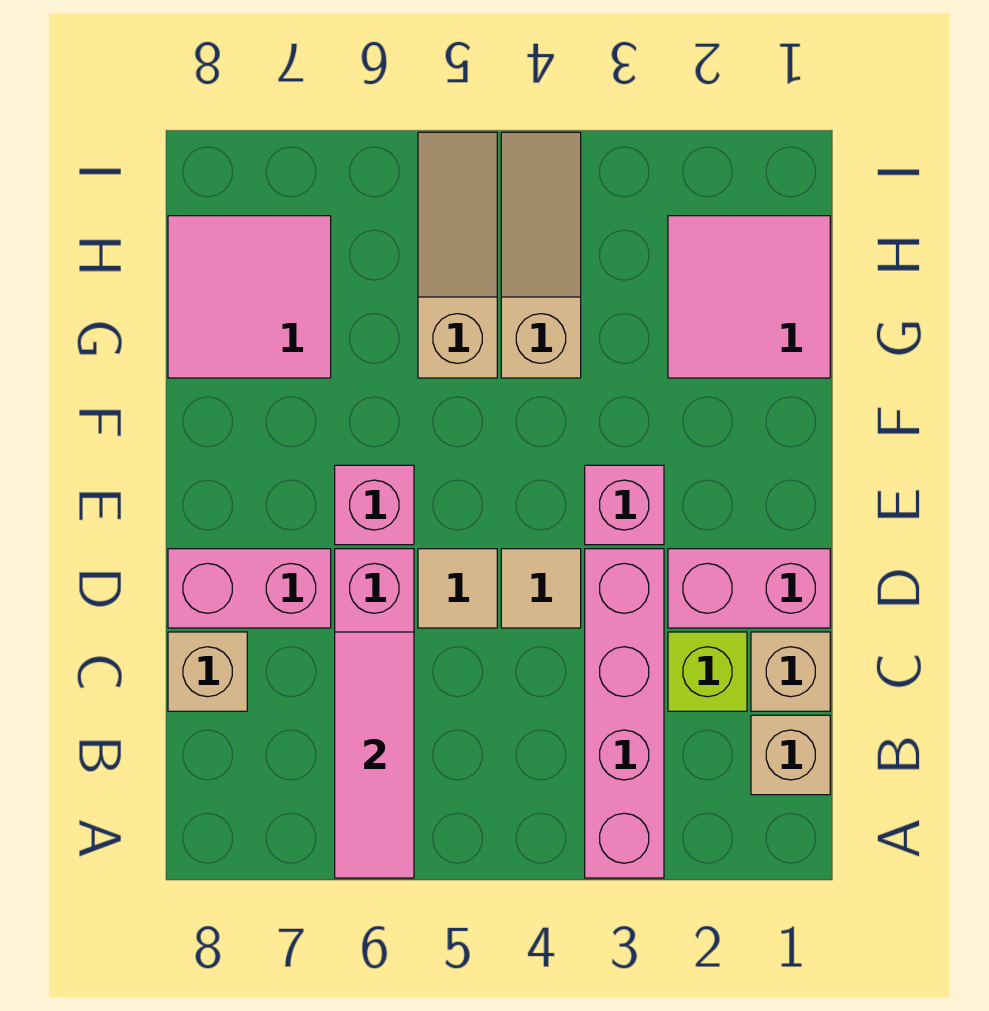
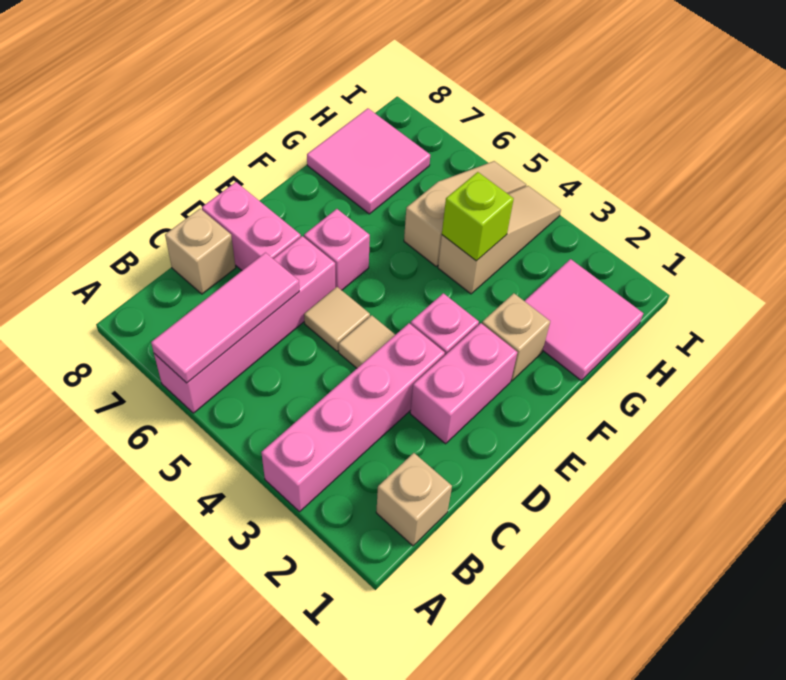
tan 1x1 brick [751,632,830,711] -> tan 1x1 brick moved to [482,293,550,381]
lime 1x1 brick [668,632,747,711] -> lime 1x1 brick moved to [442,172,514,261]
pink 1x2 brick [668,549,830,628] -> pink 1x2 brick turned to [410,323,517,444]

